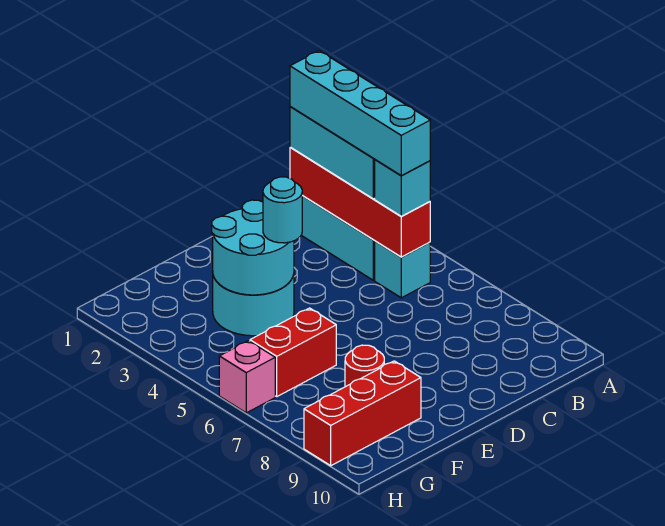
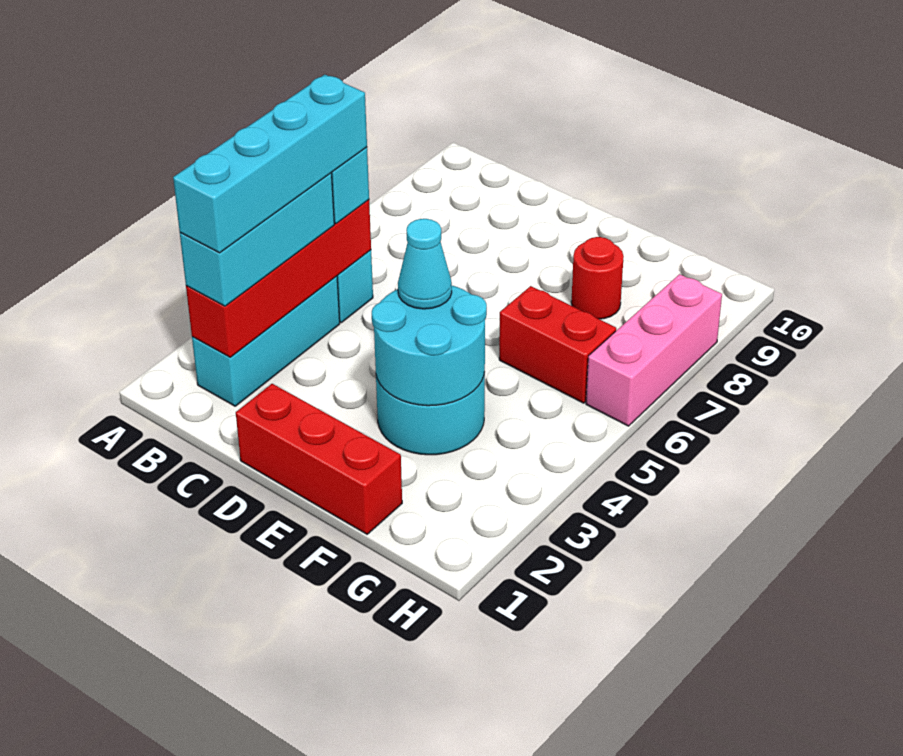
cyan 1x1 round brick [263,177,302,243] -> cyan 1x1 cone [398,219,452,309]
red 1x3 brick [304,361,421,466] -> red 1x3 brick moved to [236,384,402,534]
pink 1x1 brick [219,341,275,413] -> pink 1x3 brick [586,274,722,426]

